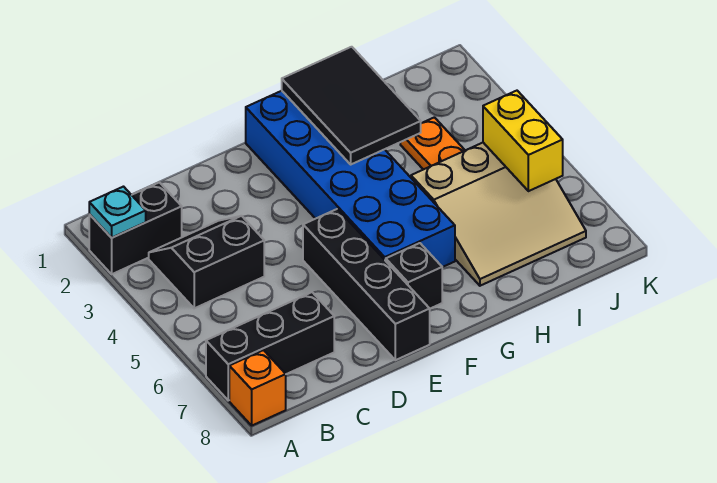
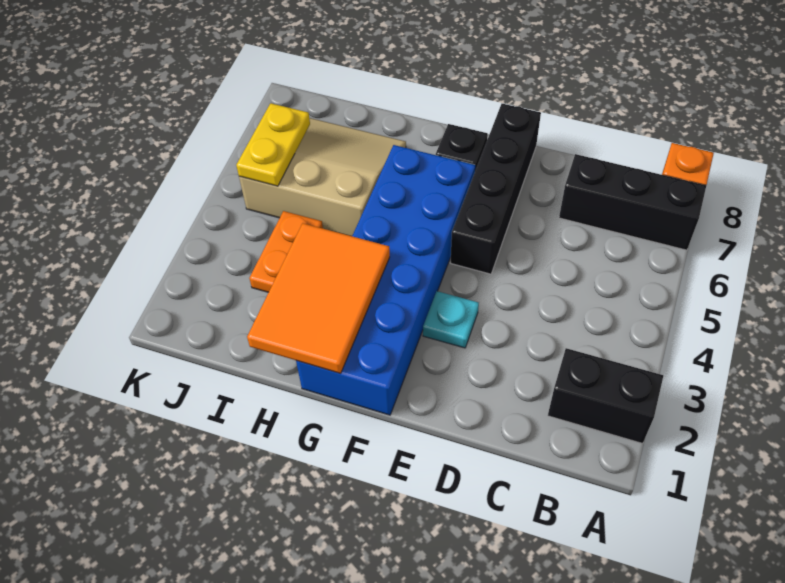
cyan 1x1 plate [89,187,146,238] -> cyan 1x1 plate moved to [423,291,479,348]
black 2x2 slope [149,216,264,308] -> none
black 2x3 tile [282,47,421,164] -> orange 2x3 tile [247,223,390,374]
yellow 1x2 brick [483,91,563,191] -> yellow 1x2 plate [236,103,310,186]

